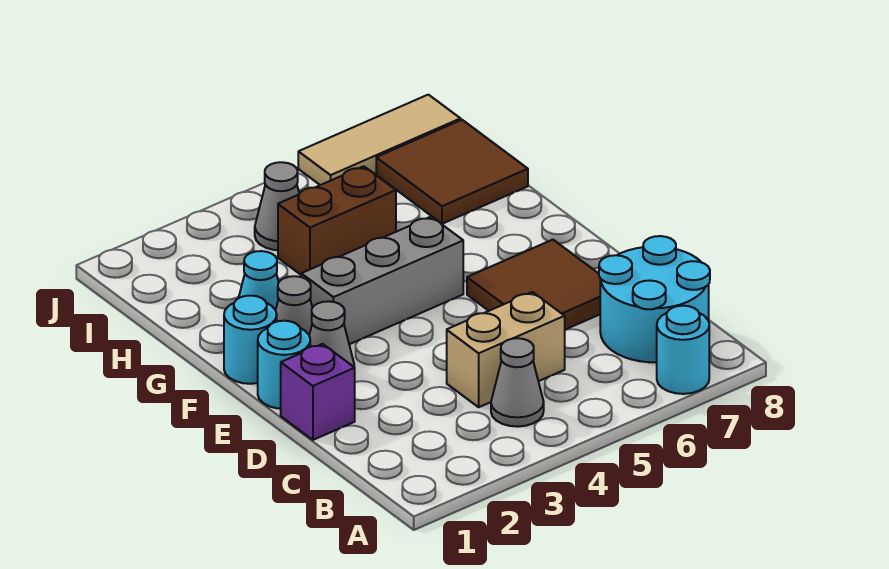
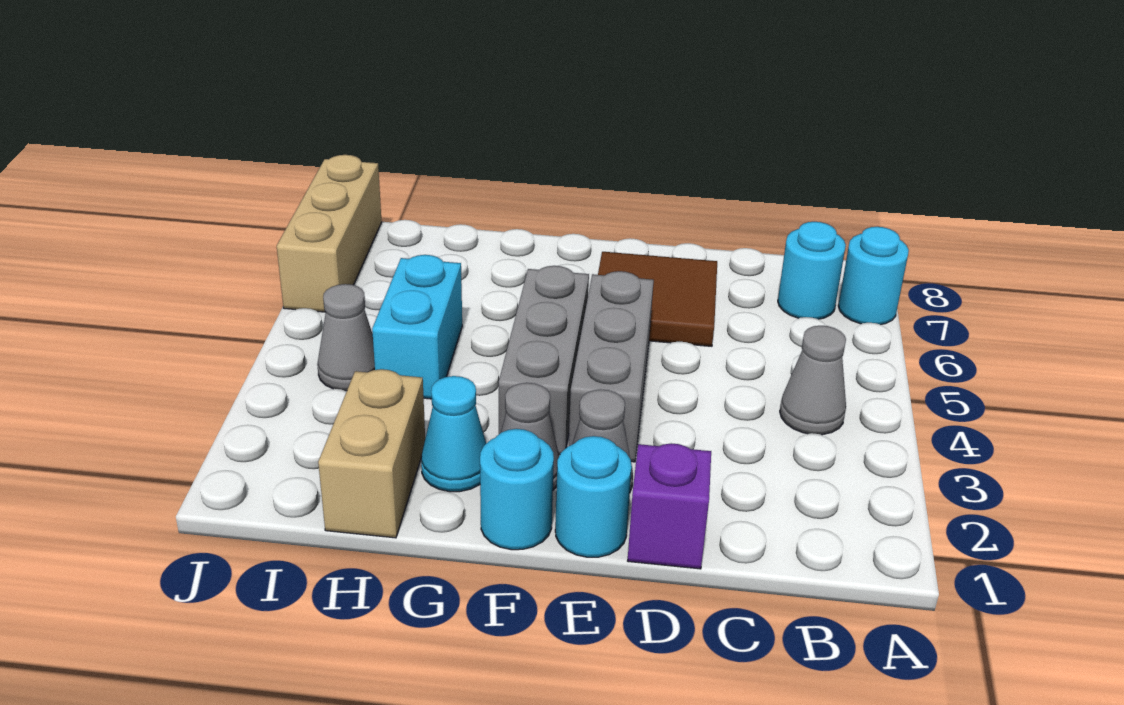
cyan 2x2 round brick [599,236,710,362] -> cyan 1x1 round brick [778,222,846,319]
tan 1x2 brick [447,292,565,407] -> tan 1x2 brick moved to [318,369,425,538]
none -> grey 1x3 brick [569,271,654,462]
brown 1x2 brick [278,166,396,275] -> cyan 1x2 brick [372,255,462,399]
brown 2x2 tile [376,120,528,224] -> none
tan 1x3 tile [298,95,461,185] -> tan 1x3 brick [277,155,382,312]

